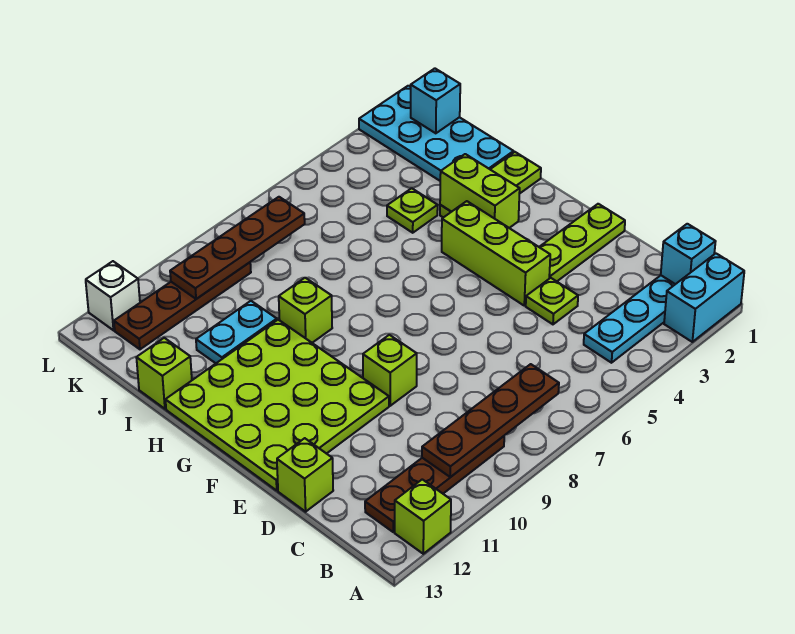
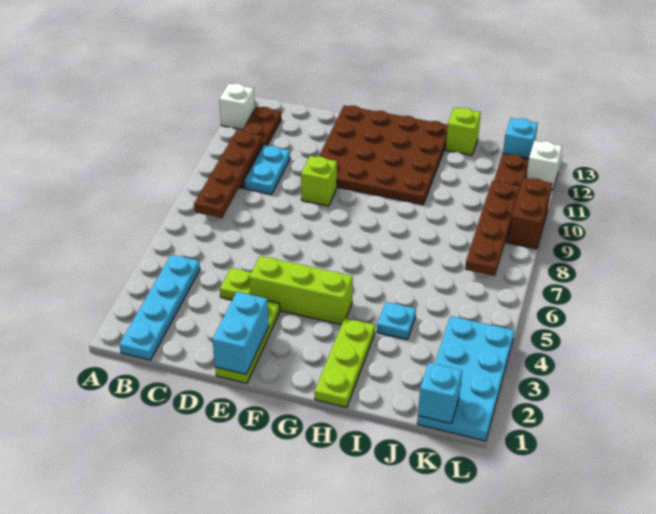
cyan 1x2 brick [664,254,744,342] -> cyan 1x2 brick moved to [213,292,269,374]
lime 1x1 brick [395,479,451,554] -> white 1x1 brick [219,84,255,130]
cyan 1x1 brick [661,224,716,284] -> cyan 1x1 brick moved to [503,118,538,158]
lime 1x1 brick [277,438,333,512] -> none
lime 4x4 plate [166,320,389,490] -> brown 4x4 plate [319,105,448,205]
lime 1x2 brick [440,154,520,228] -> none
lime 1x1 brick [279,278,332,343] -> none
cyan 2x4 plate [359,86,514,181] -> cyan 2x4 plate turned to [417,316,514,441]
lime 1x1 plate [387,188,438,233] -> cyan 1x1 plate [377,302,416,340]
cyan 1x2 plate [196,301,277,363] -> cyan 1x2 plate moved to [245,145,290,194]
none -> brown 1x2 brick [508,178,552,249]

